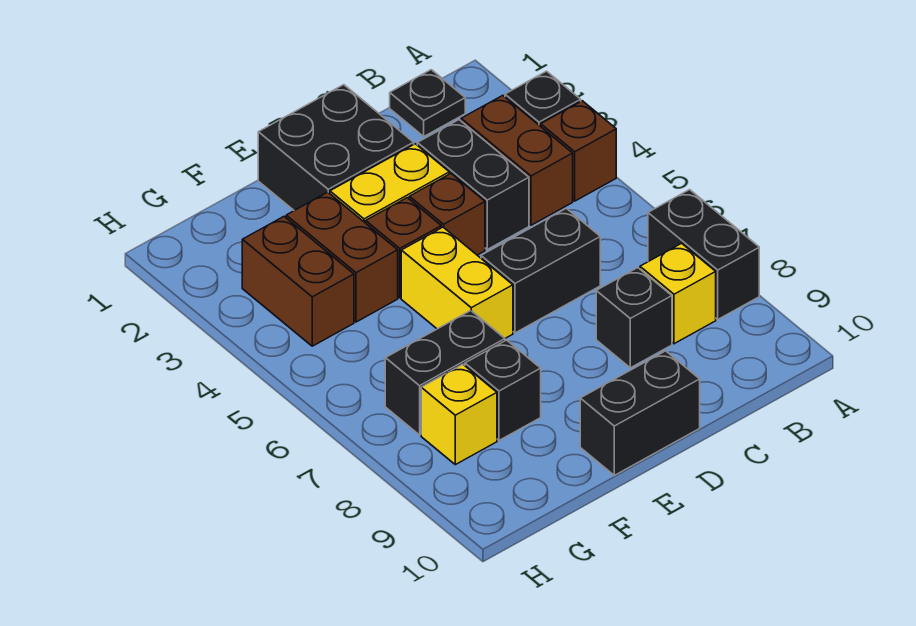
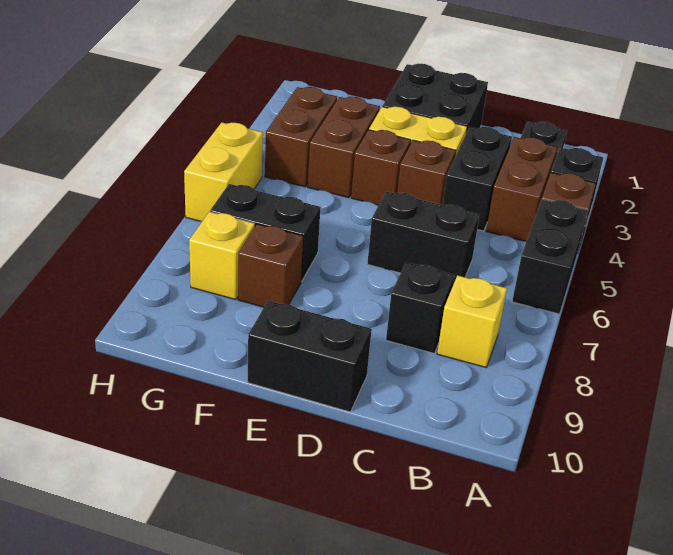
black 1x2 brick [648,190,759,319] -> black 1x2 brick moved to [512,199,588,314]
yellow 1x2 brick [401,227,513,338] -> yellow 1x2 brick moved to [184,123,263,221]
black 1x1 brick [465,340,541,440] -> brown 1x1 brick [238,224,303,307]

